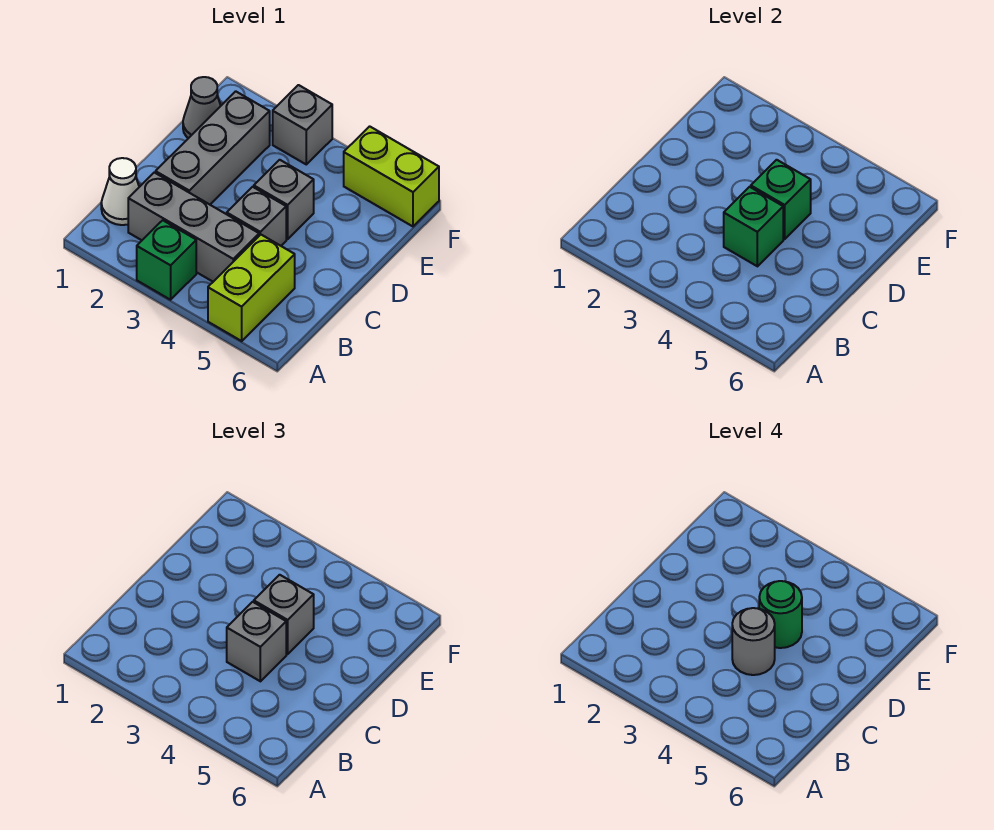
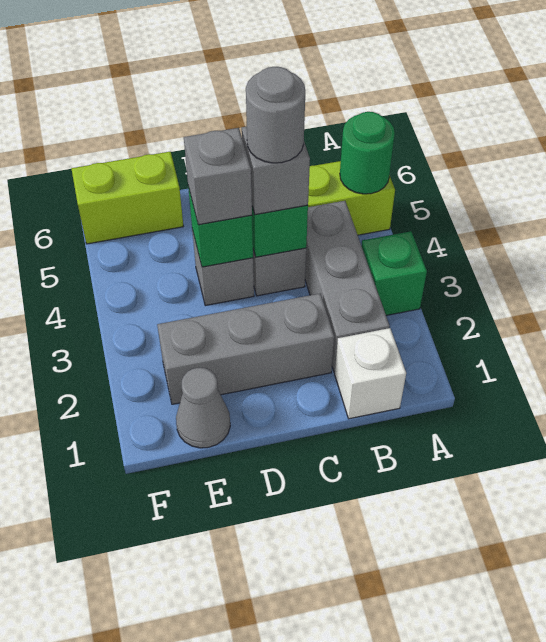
white 1x1 cone [101,158,139,225] -> white 1x1 brick [335,328,406,419]
green 1x1 round brick [759,581,802,648] -> green 1x1 round brick moved to [340,112,395,194]
grey 1x1 brick [273,85,332,164] -> none
lime 1x2 brick [344,126,439,226] -> lime 1x2 brick turned to [71,152,183,244]

